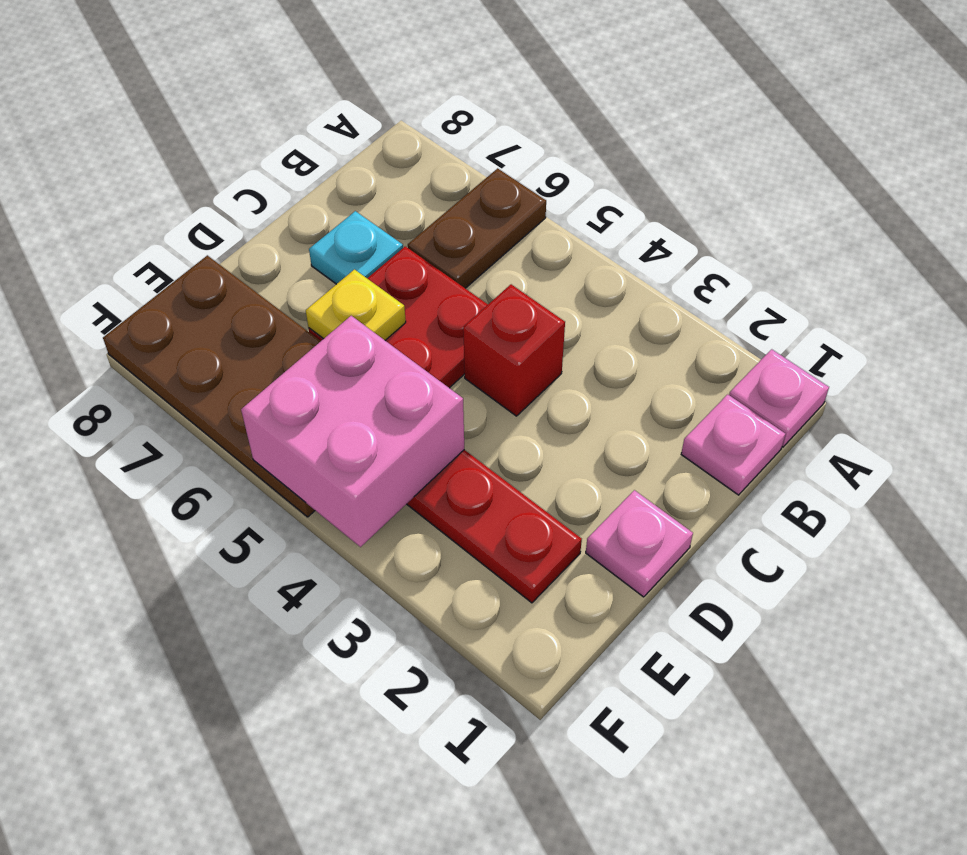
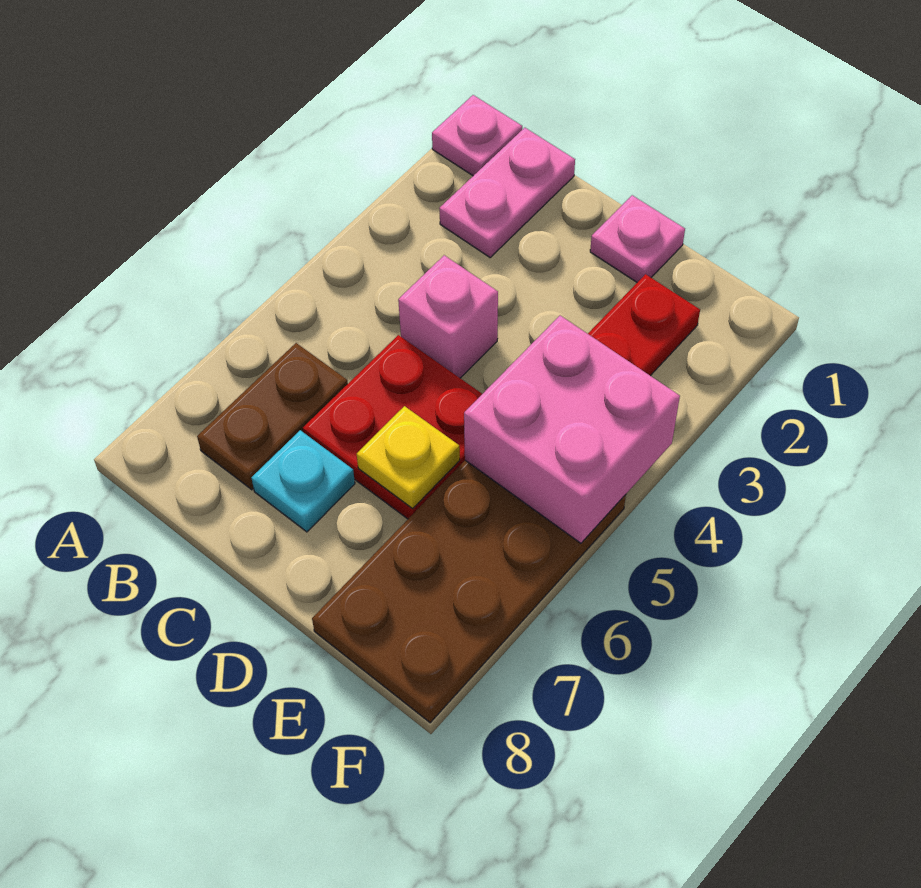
brown 1x2 plate [408,168,546,288] -> brown 1x2 plate turned to [197,343,348,490]
pink 1x1 plate [681,394,785,495] -> pink 1x2 plate [439,128,575,257]
red 1x1 brick [463,284,565,416] -> pink 1x1 brick [398,255,498,378]

